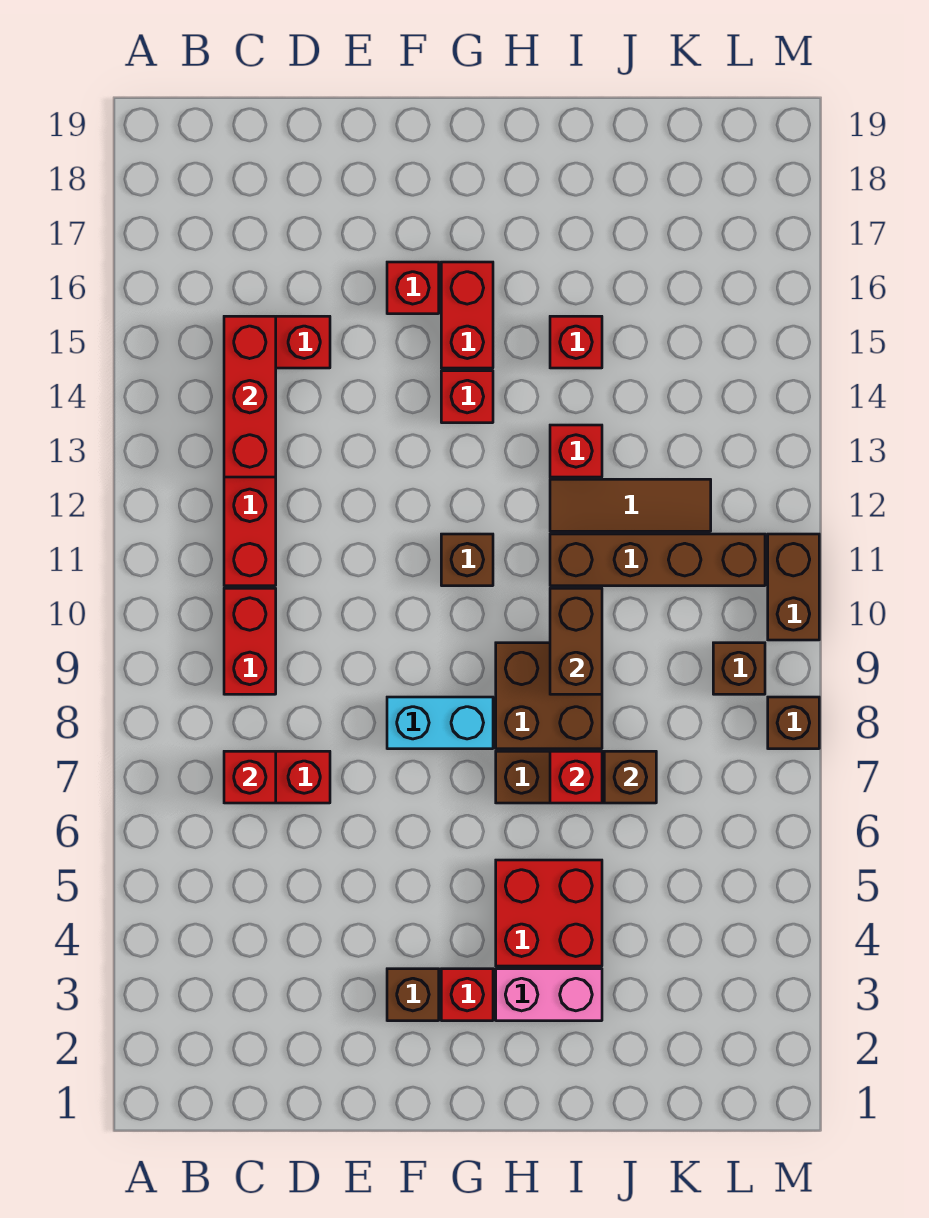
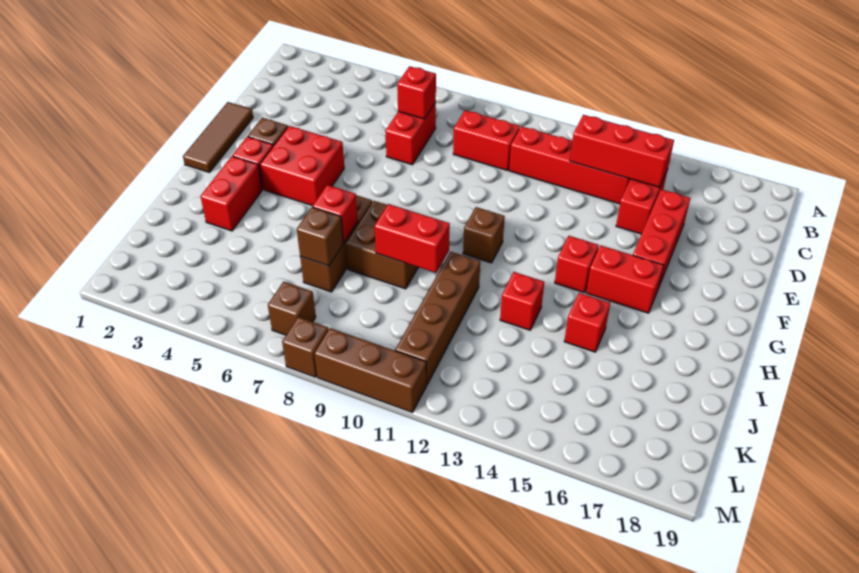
cyan 1x2 brick [387,697,493,749] -> none
red 1x1 brick [387,262,439,314] -> red 1x3 brick [633,189,690,286]
pink 1x2 brick [496,969,602,1021] -> red 1x2 brick [200,156,262,231]
red 2x2 brick [496,860,602,966] -> red 2x2 brick moved to [260,126,344,206]
brown 1x2 brick [550,588,602,694] -> red 1x2 brick [374,204,450,273]
brown 1x3 tile [550,479,711,531] -> brown 1x3 tile moved to [183,102,253,172]
brown 1x1 brick [713,643,765,694] -> brown 1x1 brick moved to [268,282,316,335]
brown 1x2 brick [768,534,819,640] -> brown 1x3 brick [314,328,426,412]

